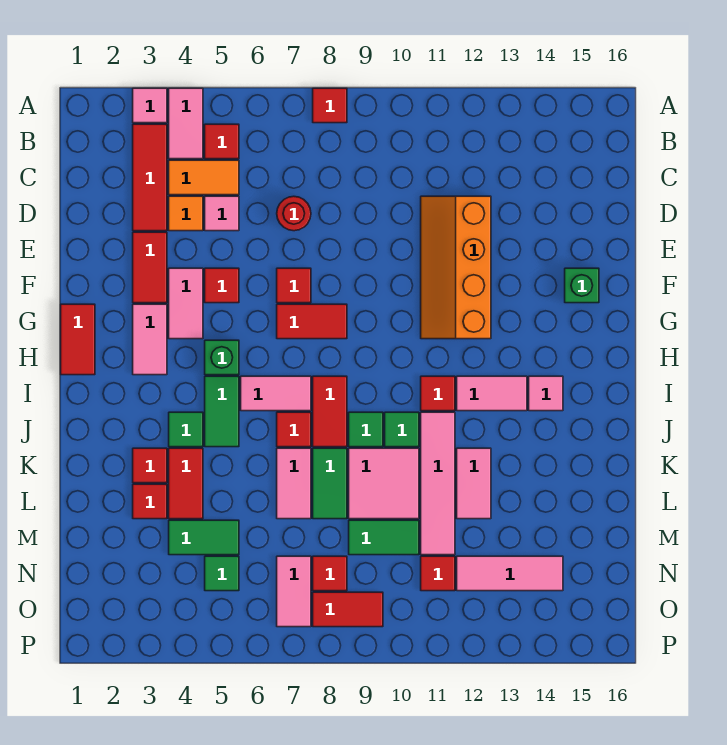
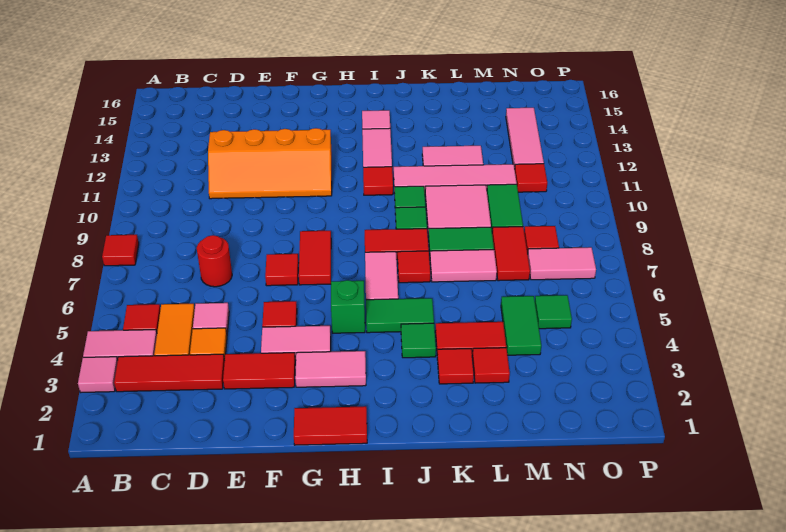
green 1x1 brick [565,268,599,303] -> none
red 1x2 tile [313,592,383,627] -> red 1x2 tile moved to [492,227,530,281]

